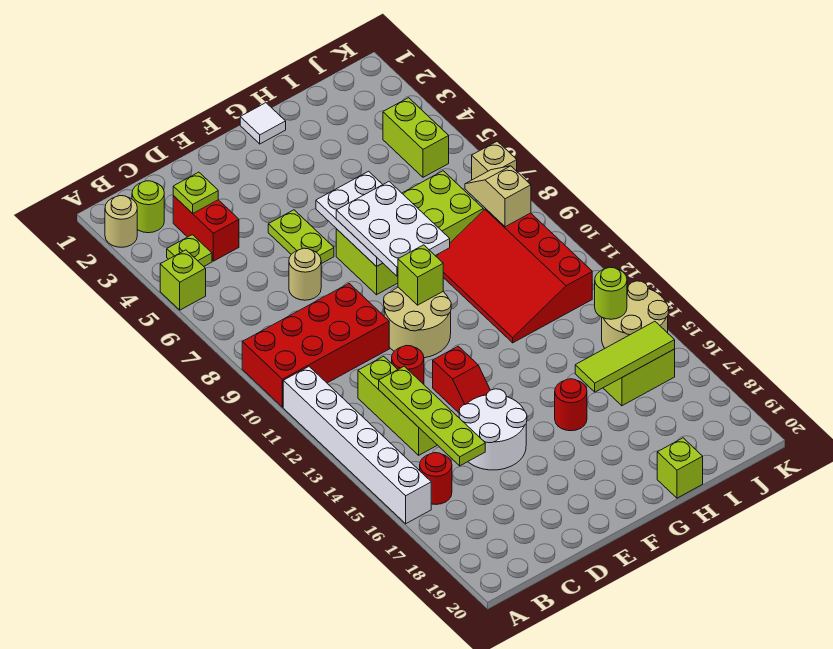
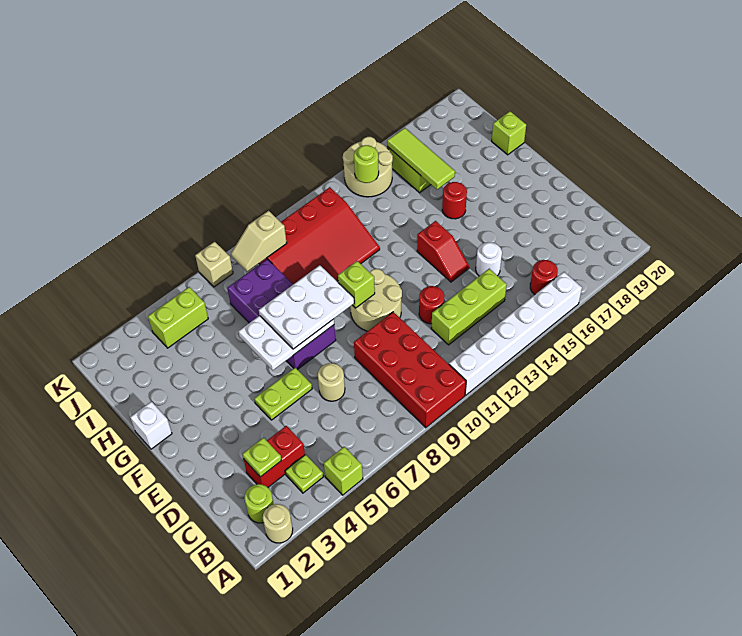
lime 1x4 plate [379,366,485,466] -> none
white 2x2 round brick [459,389,527,470] -> white 1x1 round brick [476,242,502,276]
red 1x2 slope [433,346,490,413] -> red 1x2 slope turned to [417,221,469,282]
lime 2x4 brick [336,171,483,295] -> purple 2x4 brick [227,259,336,370]
white 1x1 tile [240,103,286,144] -> white 1x1 brick [130,402,172,449]

